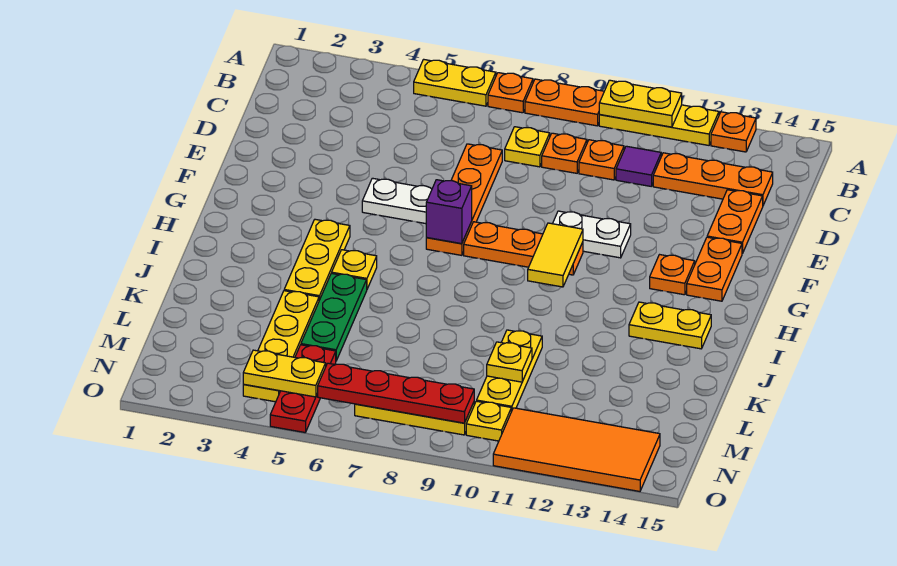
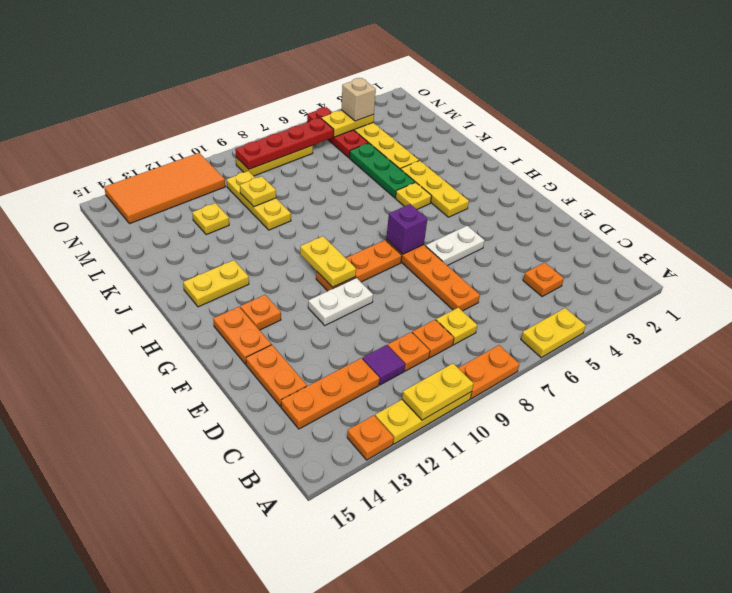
orange 1x1 plate [488,73,533,113] -> orange 1x1 plate moved to [523,262,564,297]
yellow 1x2 tile [528,223,583,287] -> yellow 1x2 plate [300,236,356,287]
none -> tan 1x1 brick [341,78,376,121]
yellow 1x1 plate [466,401,511,441] -> yellow 1x1 plate moved to [192,203,229,235]

